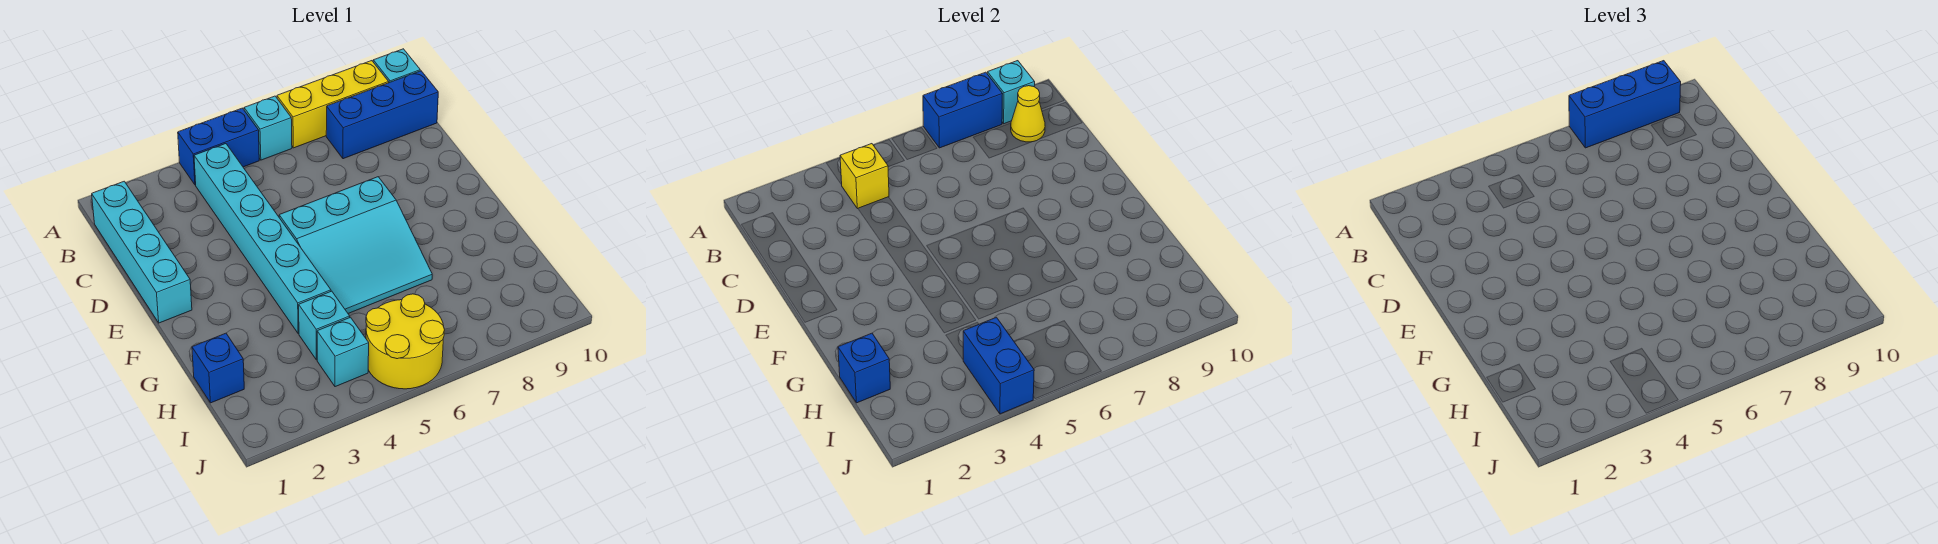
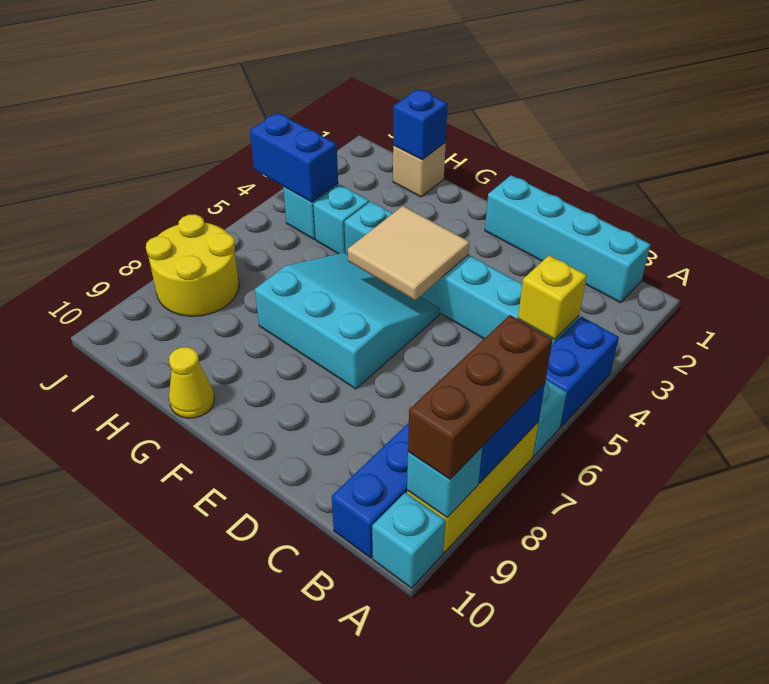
blue 1x3 brick [1569,61,1681,148] -> brown 1x3 brick [408,315,553,479]
yellow 1x1 cone [1011,86,1045,142] -> yellow 1x1 cone moved to [169,347,214,418]
none -> tan 2x2 tile [348,206,470,300]
cyan 3x3 slope [279,177,432,313] -> cyan 3x3 slope turned to [255,253,440,389]
blue 1x1 brick [192,333,244,403] -> tan 1x1 brick [393,143,446,197]
yellow 2x2 round brick [366,294,445,389] -> yellow 2x2 round brick moved to [146,214,239,316]

